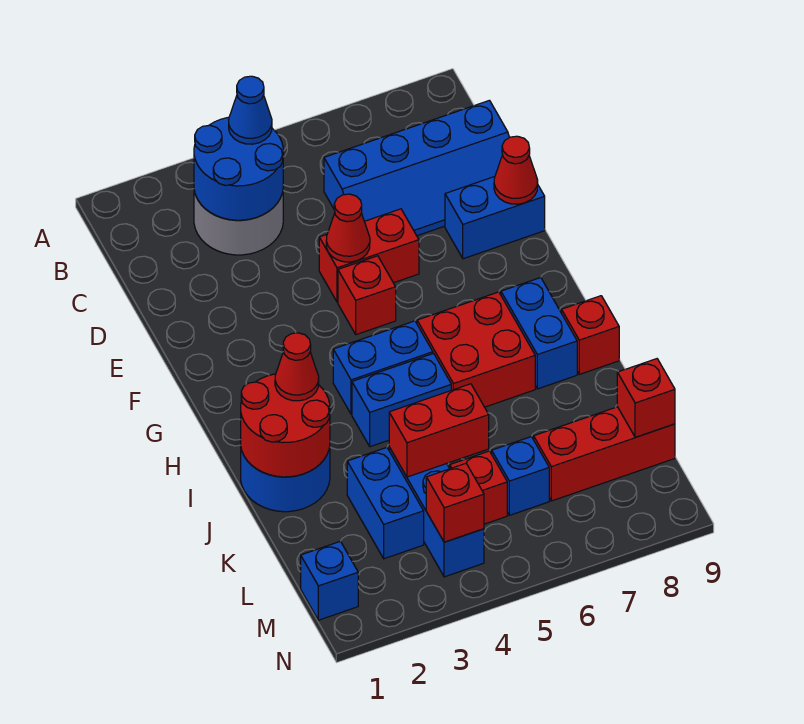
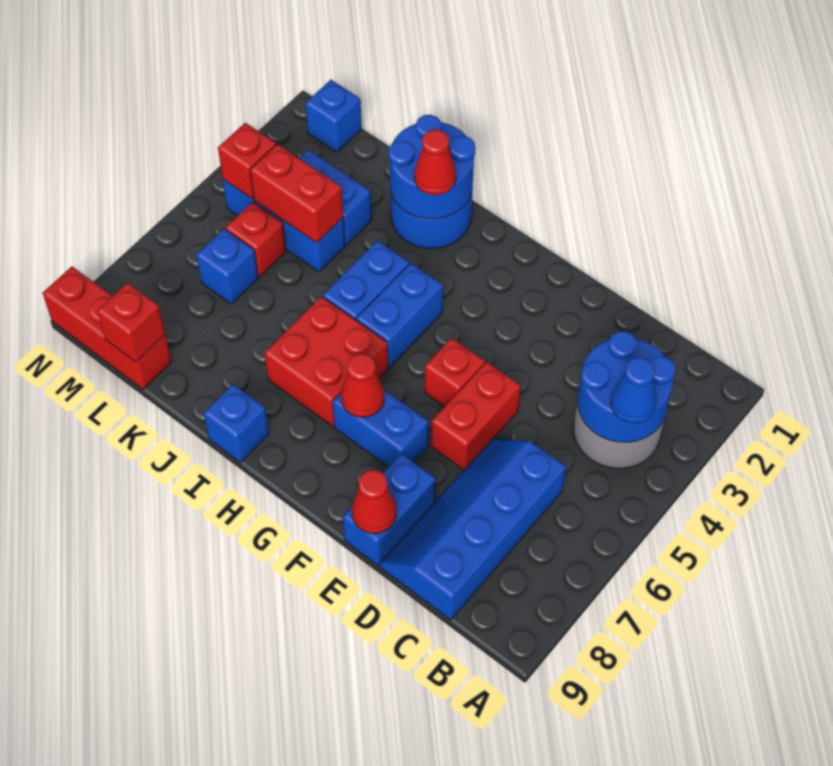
red 1x1 cone [326,194,370,262] -> red 1x1 cone moved to [341,354,384,417]
blue 1x2 brick [501,278,577,389] -> blue 1x2 brick moved to [332,390,429,467]
red 2x2 round brick [241,374,330,477] -> blue 2x2 round brick [388,115,475,219]
red 1x1 brick [562,296,619,374] -> blue 1x1 brick [204,384,269,462]
red 1x2 brick [389,384,489,477] -> red 1x2 brick turned to [250,144,343,243]
red 1x3 brick [534,407,675,501] -> red 1x3 brick turned to [43,267,172,389]

